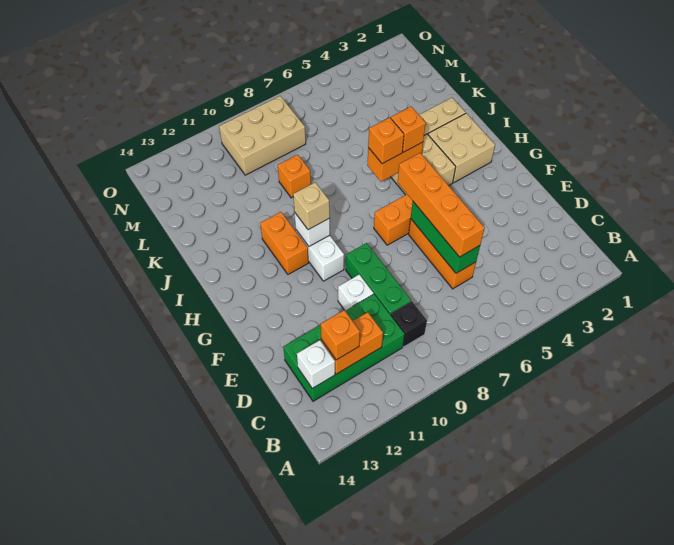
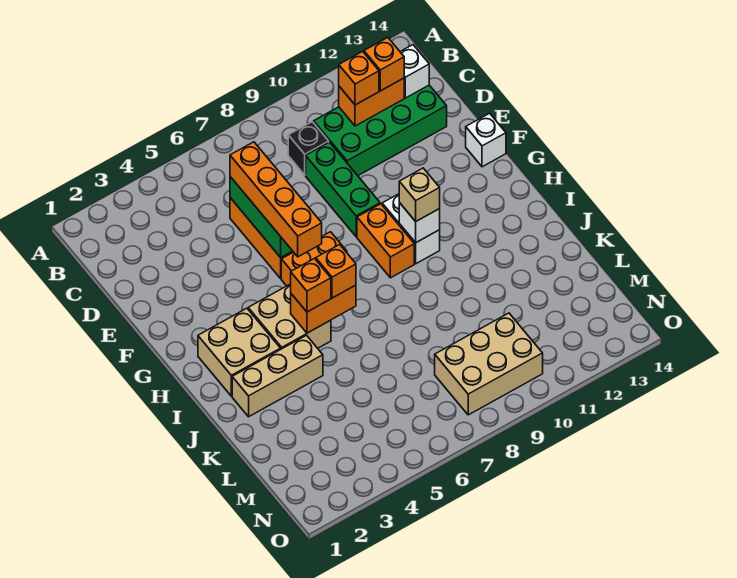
white 1x1 brick [338,274,374,311] -> white 1x1 brick moved to [466,113,506,167]
orange 1x2 brick [260,212,309,274] -> orange 1x2 brick moved to [357,204,414,278]
orange 1x1 brick [278,155,311,198] -> orange 1x1 brick moved to [339,51,379,105]

